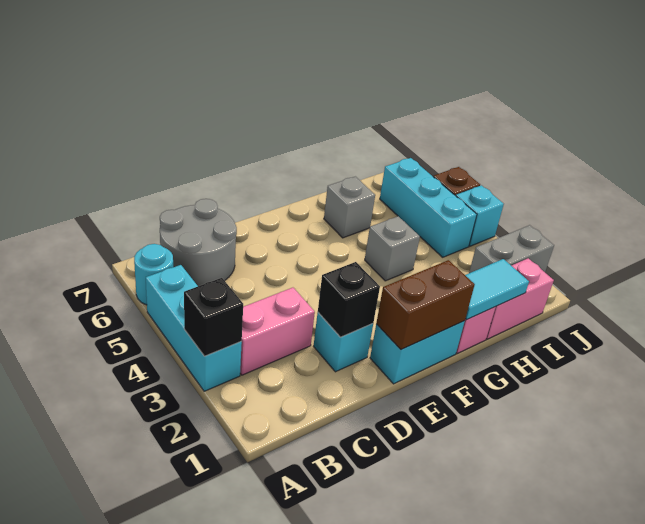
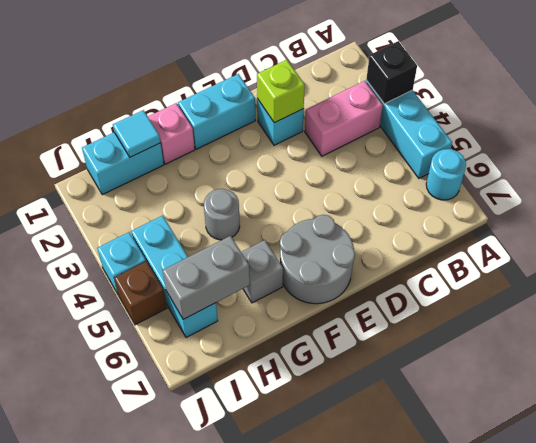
grey 2x2 round brick [160,199,237,286] -> grey 2x2 round brick moved to [280,215,355,304]
black 1x1 brick [318,262,380,337] -> lime 1x1 brick [257,60,305,123]
brown 1x2 brick [376,260,475,350] -> none
cyan 1x2 tile [465,259,529,319] -> cyan 1x1 tile [113,110,161,157]
grey 1x1 brick [365,216,420,281] -> grey 1x1 round brick [204,189,240,240]
pink 1x2 brick [486,258,554,339] -> cyan 1x2 brick [82,132,164,195]
grey 1x2 brick [469,225,554,273] -> grey 1x2 brick moved to [162,236,250,319]

